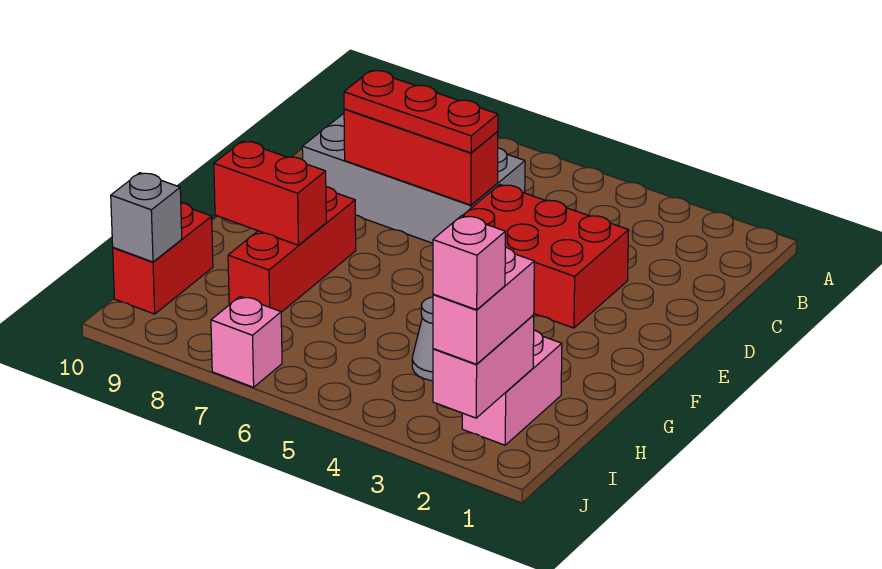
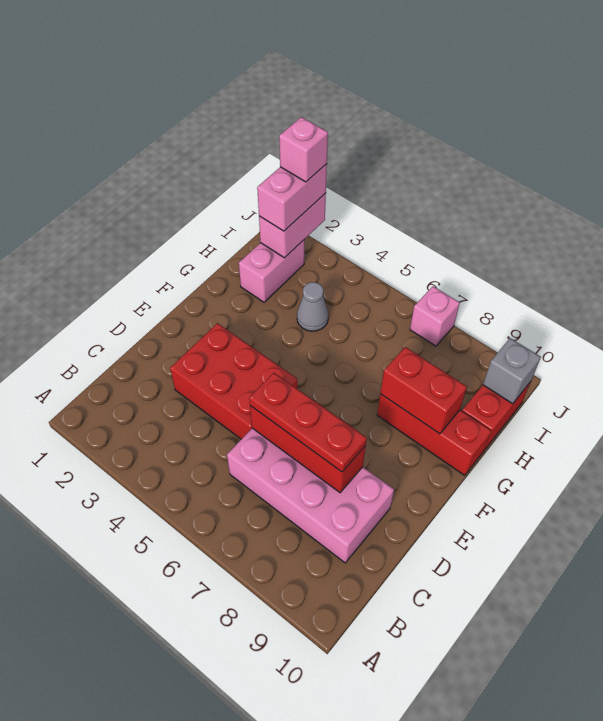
grey 2x4 brick [302,114,525,243] -> pink 2x4 brick [227,428,394,563]
red 1x3 brick [228,187,356,312] -> red 1x3 brick turned to [377,394,491,475]

